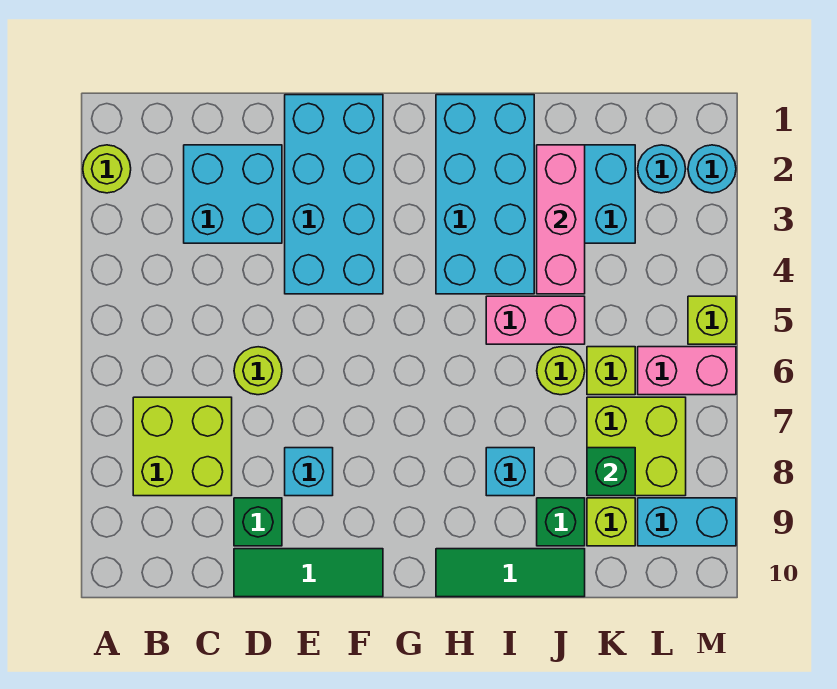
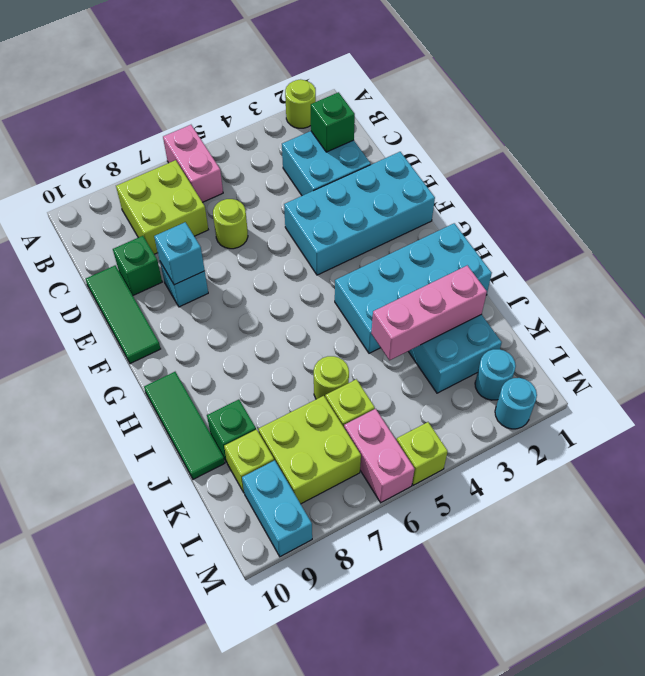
pink 1x2 brick [486,296,585,344] -> pink 1x2 brick moved to [163,125,223,202]
cyan 1x1 brick [486,448,534,496] -> cyan 1x1 brick moved to [154,222,205,285]
green 1x1 brick [587,448,635,496] -> green 1x1 brick moved to [311,92,355,152]

